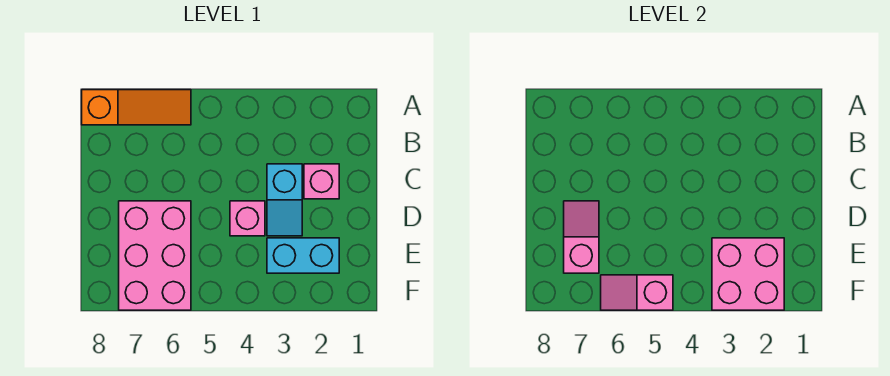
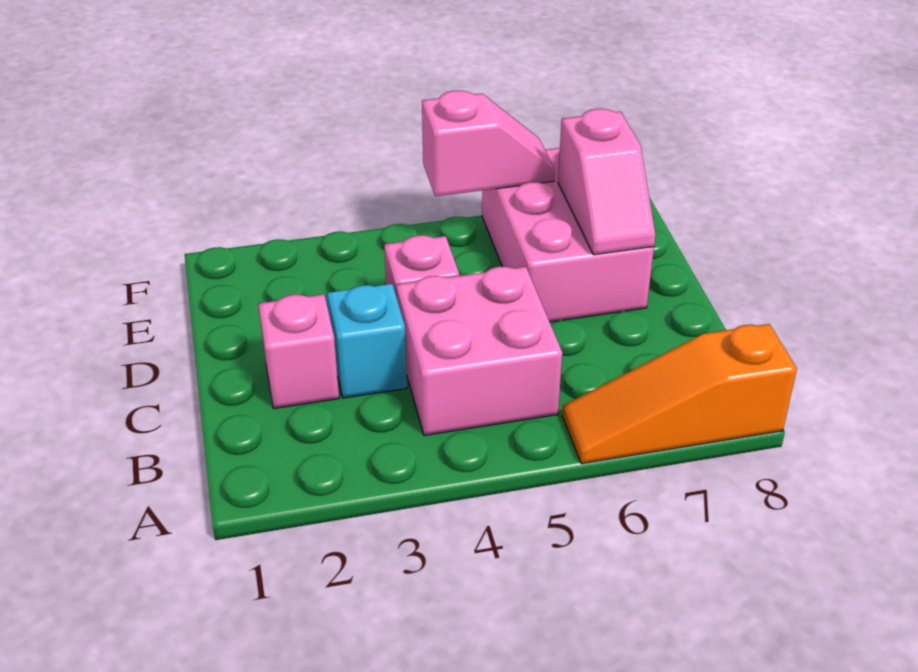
cyan 1x2 brick [267,238,339,273] -> none
pink 2x2 brick [712,238,784,310] -> pink 2x2 brick moved to [396,267,562,435]

